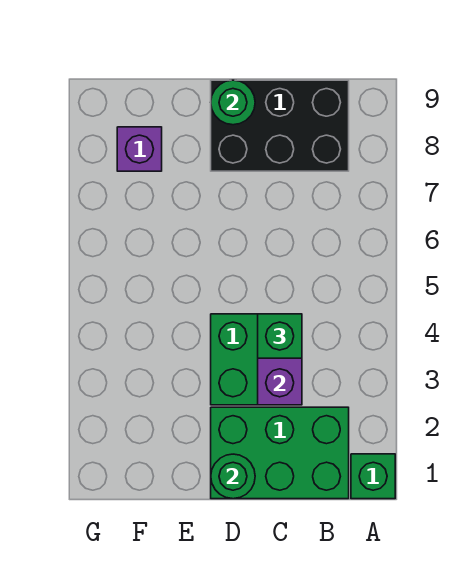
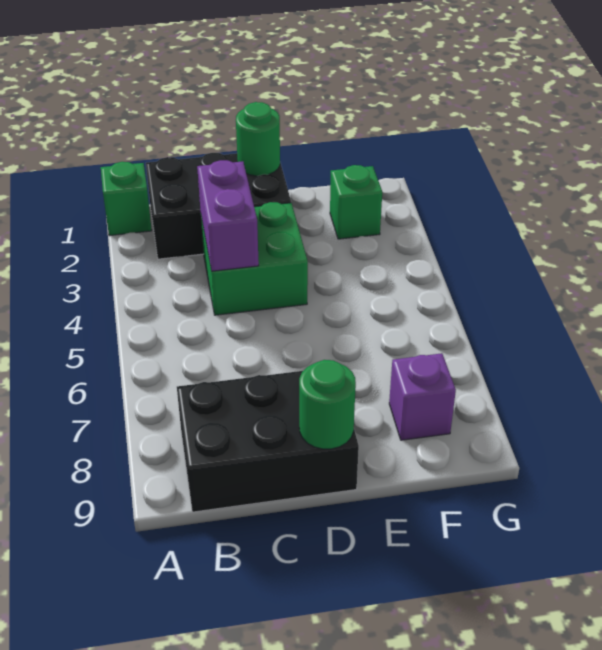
green 2x3 brick [211,407,349,499] -> black 2x3 brick [146,153,291,259]
green 1x1 brick [258,314,302,358] -> green 1x1 brick moved to [330,165,382,239]

